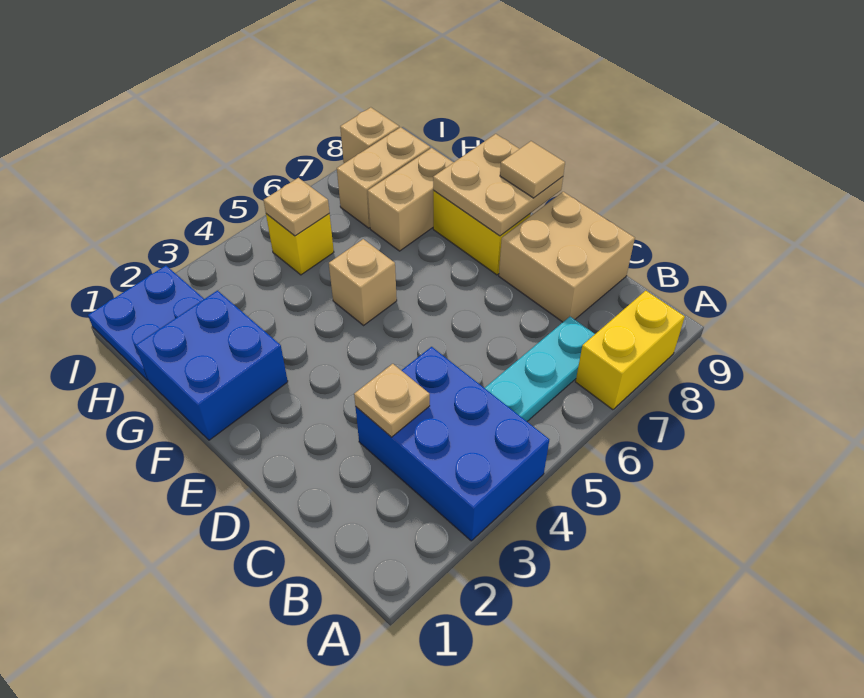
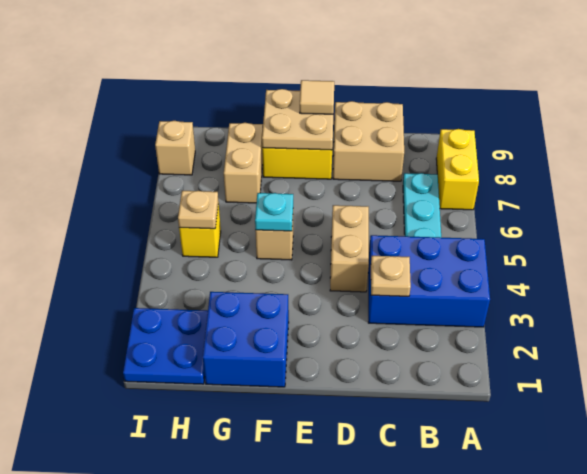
none -> cyan 1x1 plate [255,193,293,231]
tan 1x2 brick [337,127,430,228] -> tan 1x2 brick moved to [330,205,369,292]

